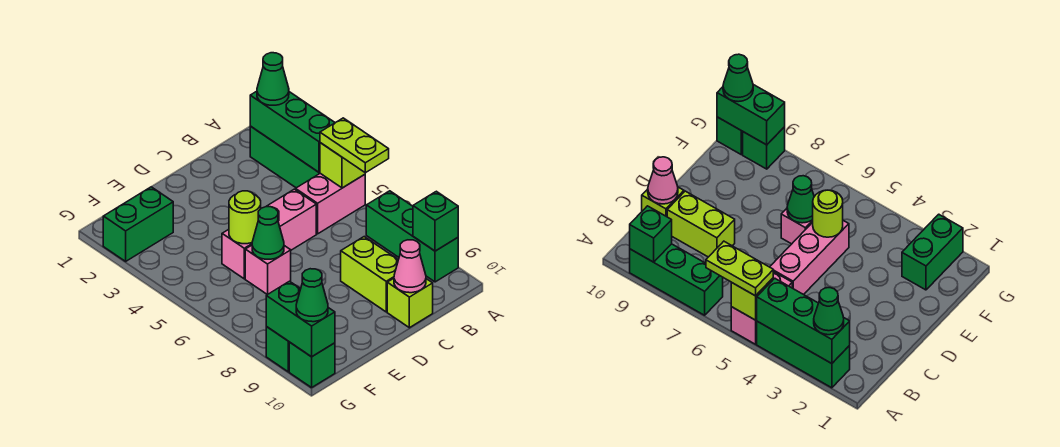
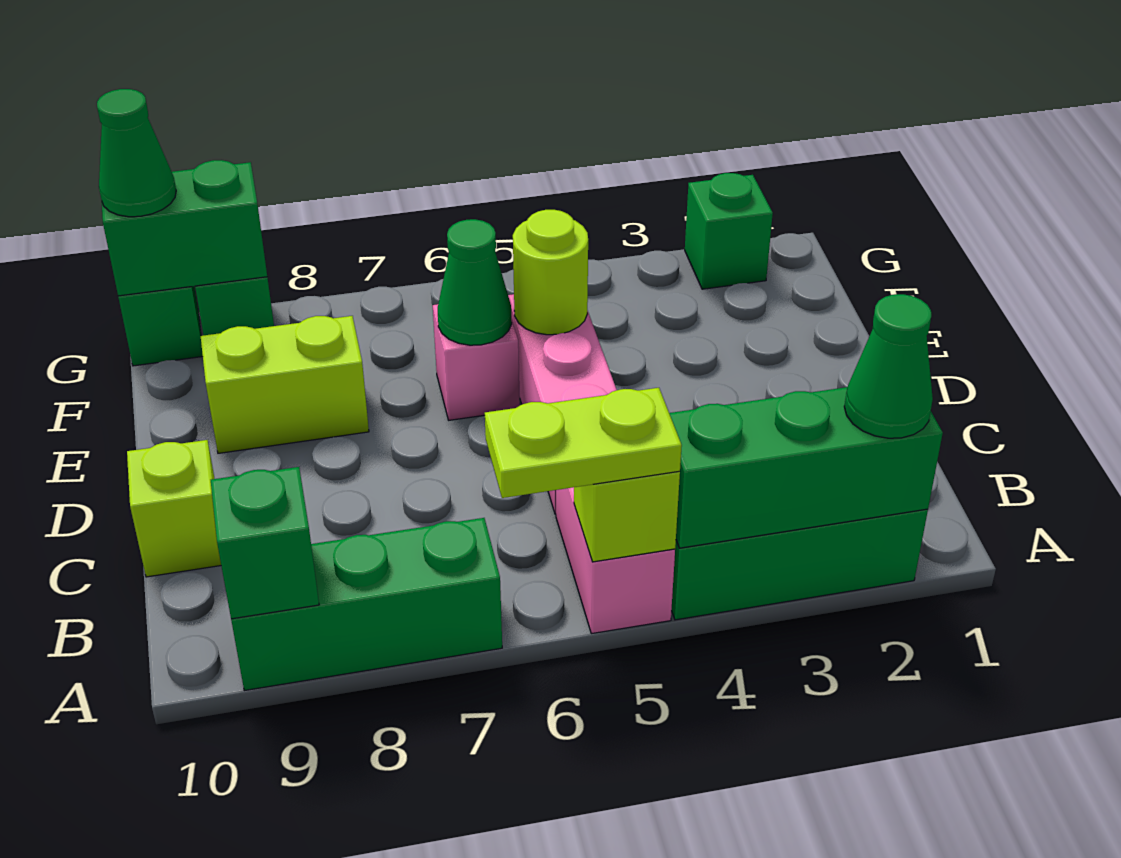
lime 1x2 brick [341,237,398,312] -> lime 1x2 brick moved to [201,316,369,453]
pink 1x1 cone [394,240,426,293] -> none
green 1x2 brick [103,187,173,261] -> green 1x1 brick [685,173,773,289]

